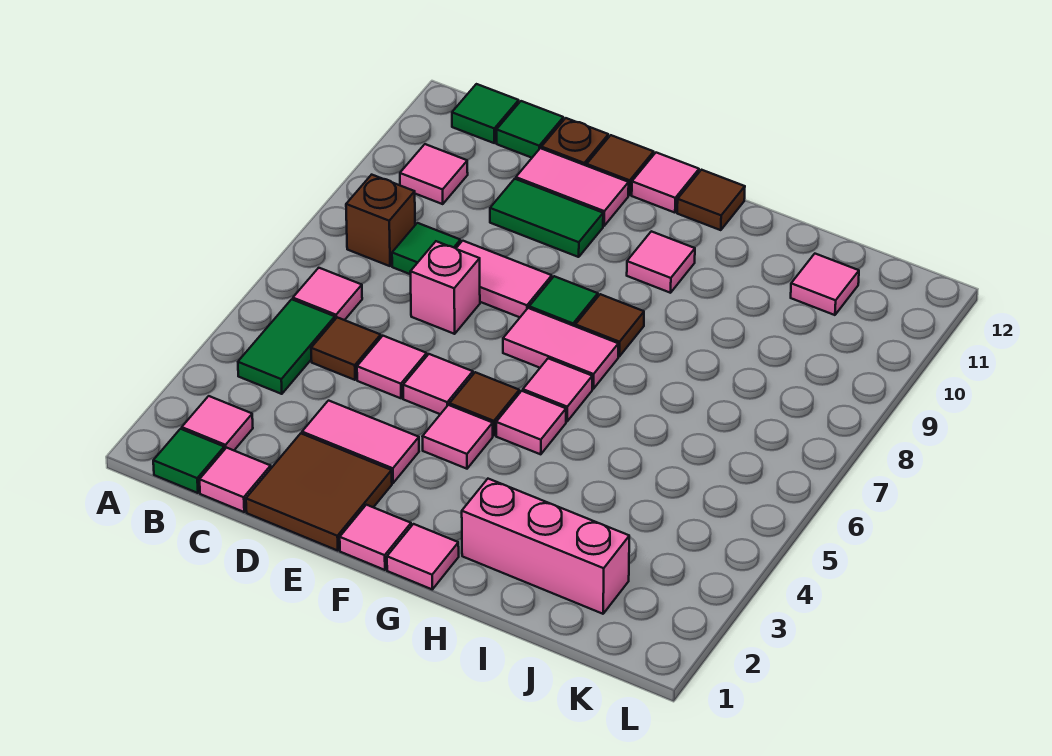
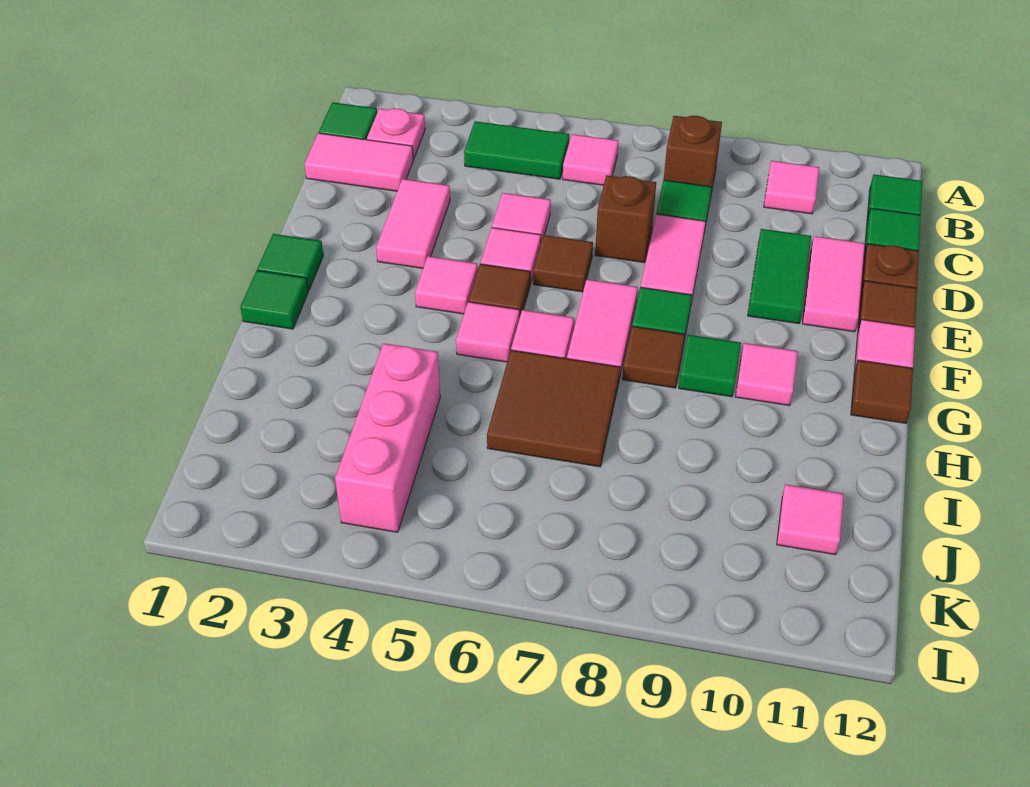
pink 1x1 tile [182,396,253,450] -> pink 1x1 plate [367,109,425,159]
pink 1x1 tile [200,448,271,512] -> pink 1x2 tile [305,133,413,191]
brown 1x1 tile [311,317,381,380] -> brown 1x1 tile moved to [533,235,593,292]
brown 2x2 tile [246,434,392,551] -> brown 2x2 tile moved to [487,350,620,467]
pink 1x1 brick [410,241,480,334] -> brown 1x1 brick [595,175,656,263]
pink 1x1 tile [340,505,411,570] -> green 1x1 tile [257,234,323,291]
pink 1x1 tile [387,524,459,589] -> green 1x1 tile [240,270,308,329]
none -> green 1x1 tile [679,335,741,397]
pink 1x3 brick [462,479,629,614] -> pink 1x3 brick moved to [335,343,440,532]

